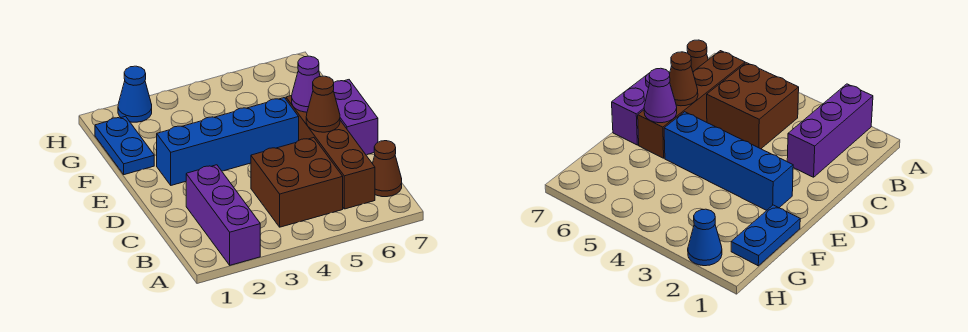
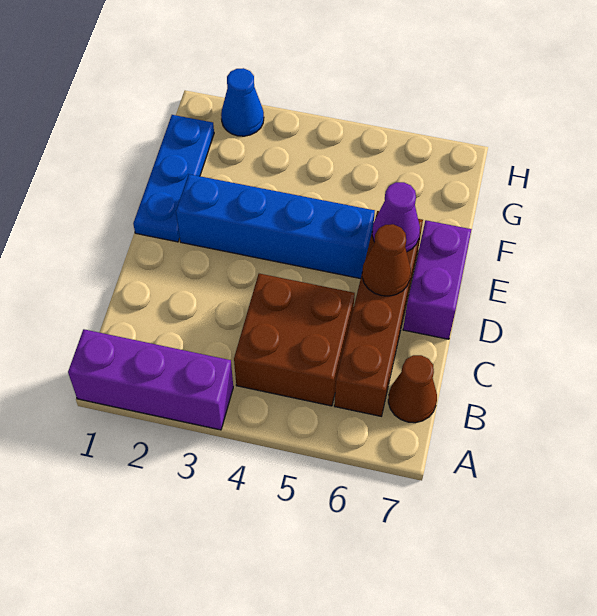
purple 1x3 brick [186,165,260,265] -> purple 1x3 brick turned to [68,329,233,430]
blue 1x2 plate [95,116,154,175] -> blue 1x3 plate [133,115,214,242]

